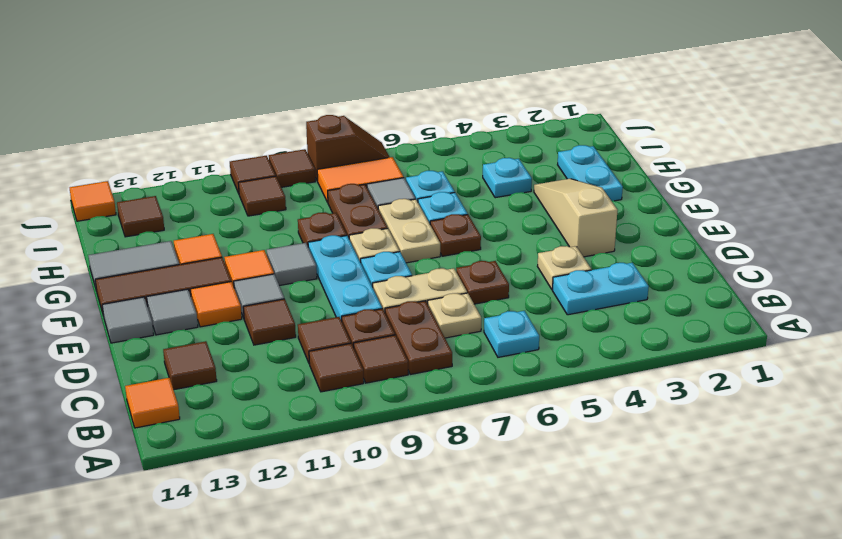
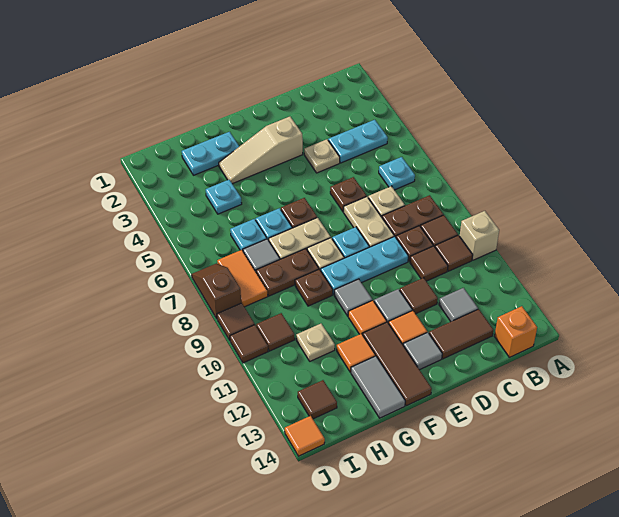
none -> tan 1x1 brick [460,211,499,260]
orange 1x1 tile [125,378,180,428] -> orange 1x1 brick [495,306,537,357]
cyan 1x2 plate [552,263,649,315] -> cyan 1x2 plate turned to [328,120,388,163]
brown 1x1 tile [163,341,217,390] -> brown 1x2 tile [429,309,493,359]
grey 1x1 tile [102,297,154,343] -> grey 1x1 tile moved to [439,288,478,321]
none -> tan 1x1 plate [296,324,335,361]

